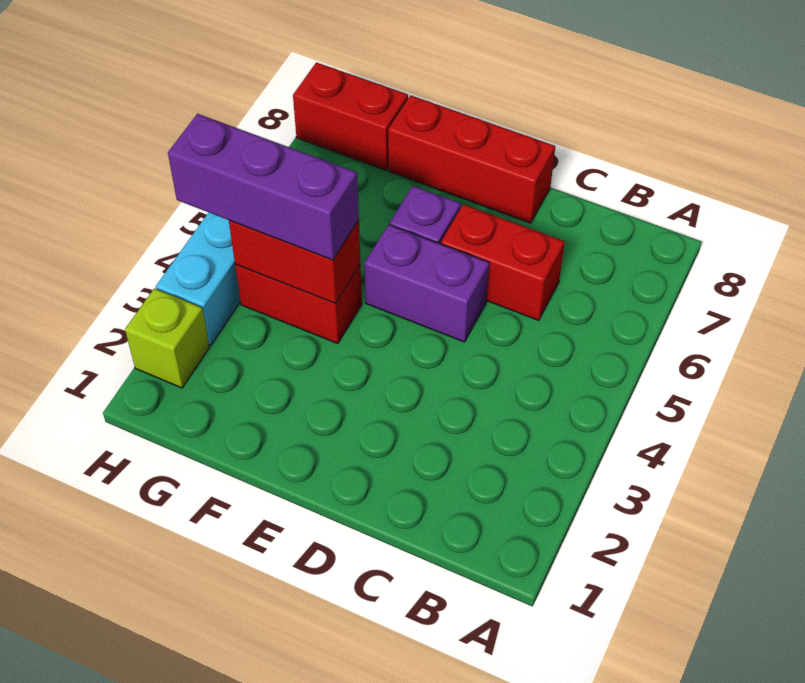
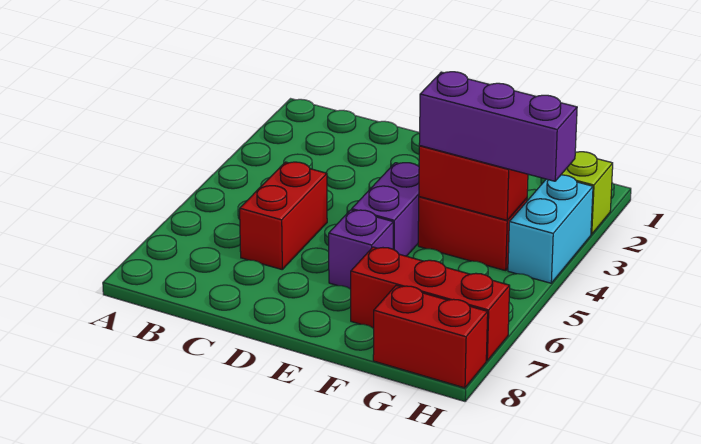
red 1x2 brick [441,204,565,321] -> red 1x2 brick turned to [240,162,327,269]
purple 1x2 brick [364,225,489,342] -> purple 1x2 brick turned to [352,163,419,256]
red 1x3 brick [388,95,555,223] -> red 1x3 brick moved to [351,247,510,361]

